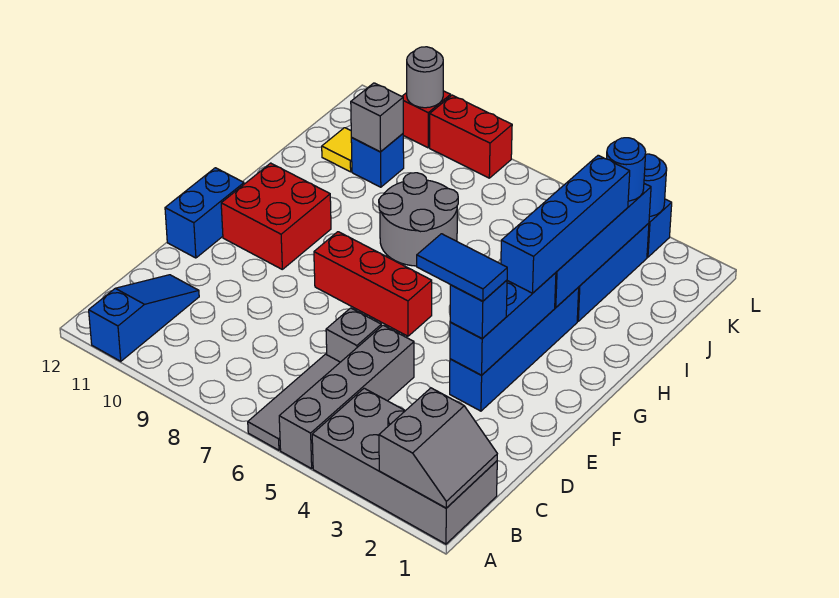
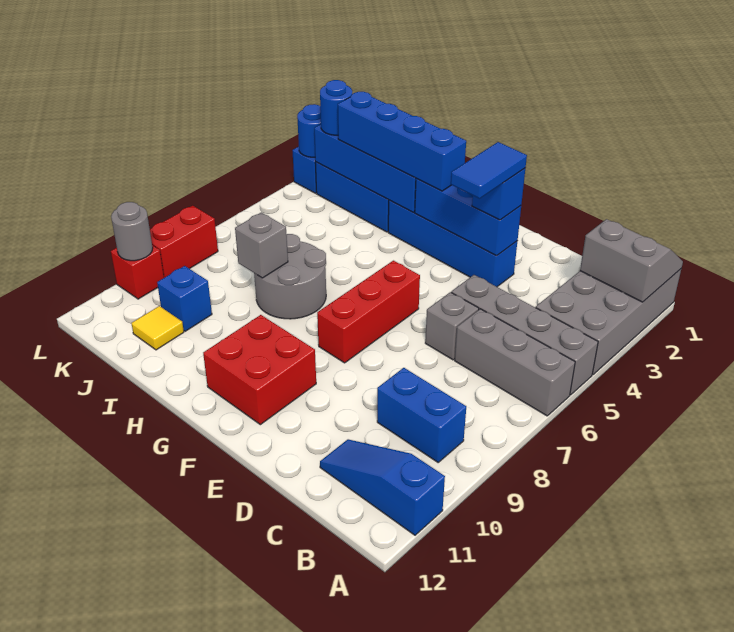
grey 1x3 tile [248,354,340,450] -> grey 1x3 brick [455,309,575,416]
blue 1x2 brick [165,168,244,258] -> blue 1x2 brick moved to [377,368,466,462]
grey 1x1 brick [351,83,403,152] -> grey 1x1 brick moved to [235,212,288,278]

